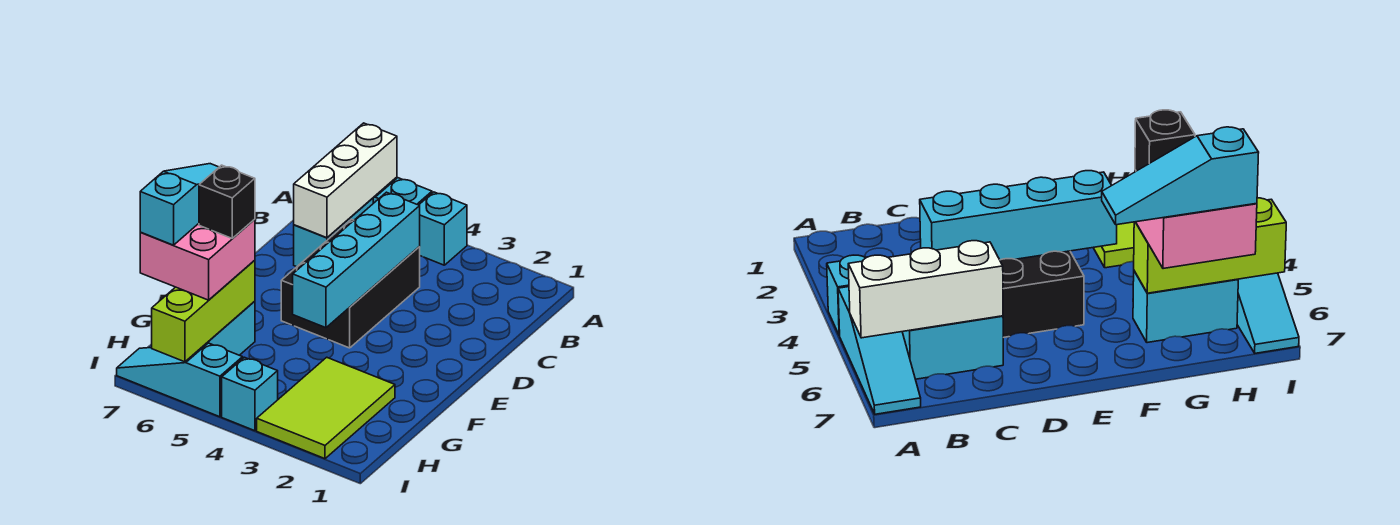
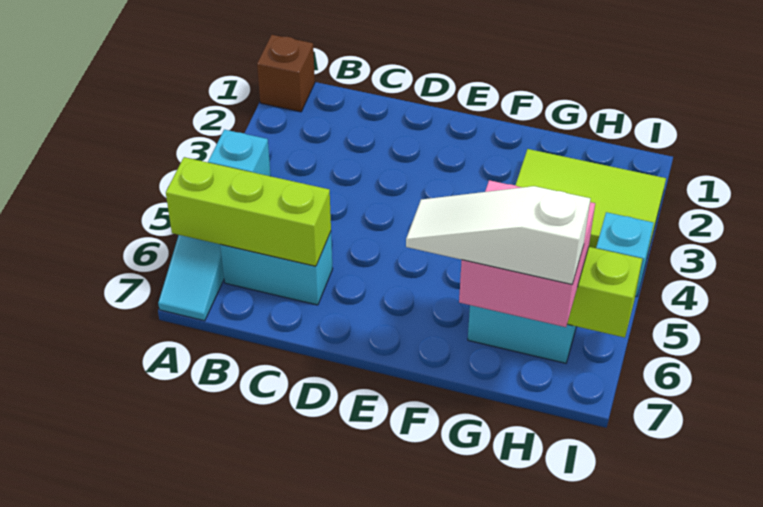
none -> brown 1x1 brick [257,35,315,112]
white 1x3 brick [294,123,397,238] -> lime 1x3 brick [166,157,331,266]
black 2x3 brick [281,219,420,348] -> none
cyan 1x4 brick [293,192,420,328] -> none
cyan 1x3 slope [140,164,219,245] -> white 1x3 slope [406,186,591,284]
black 1x1 brick [199,165,255,238] -> none
cyan 1x3 slope [117,343,243,417] -> none

